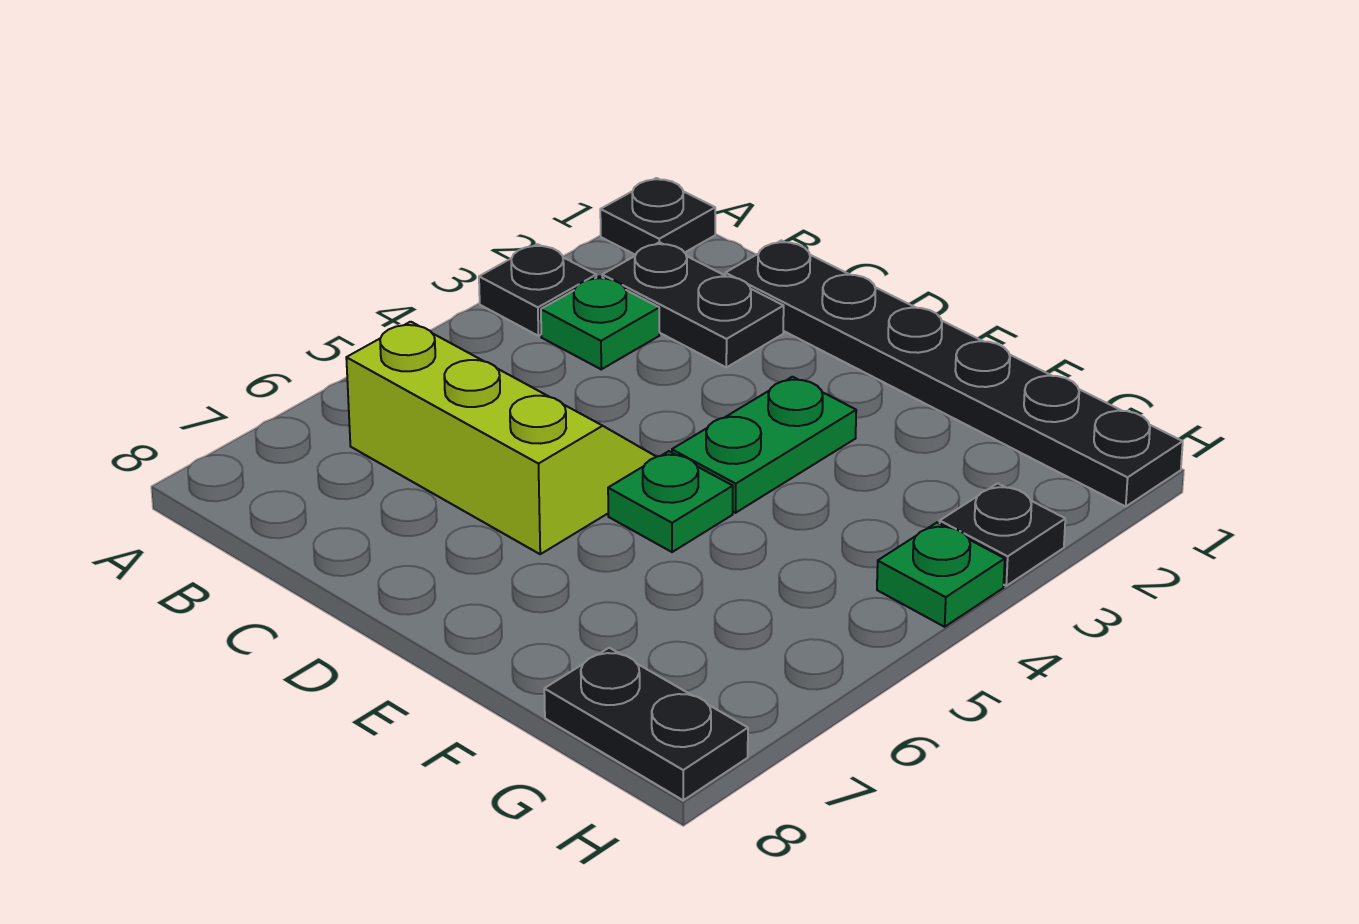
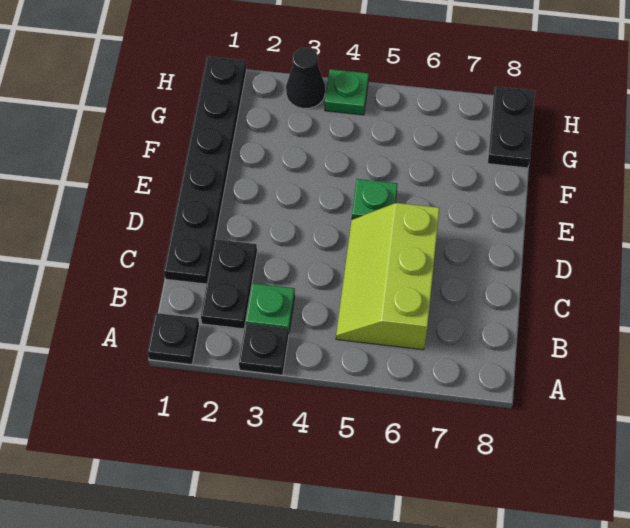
green 1x2 plate [672,377,856,513] -> none
black 1x1 plate [940,483,1065,586] -> black 1x1 cone [286,48,325,108]

